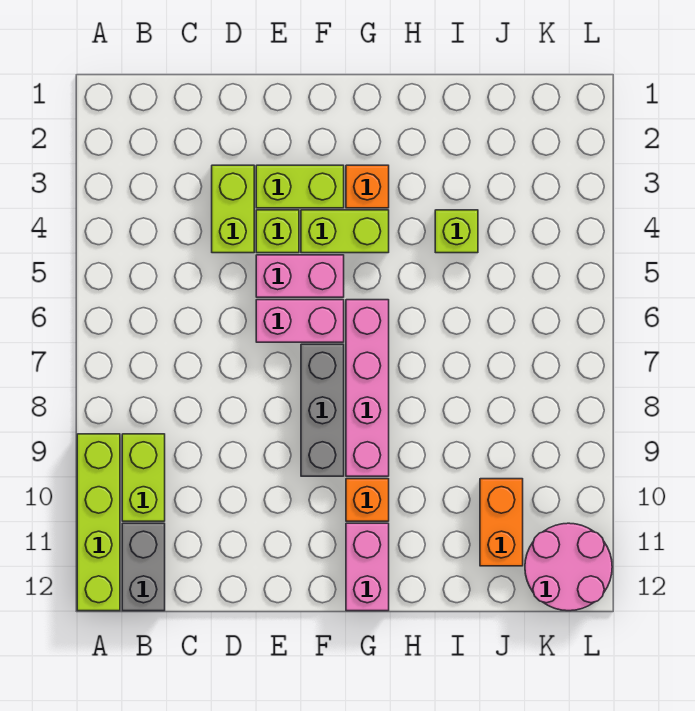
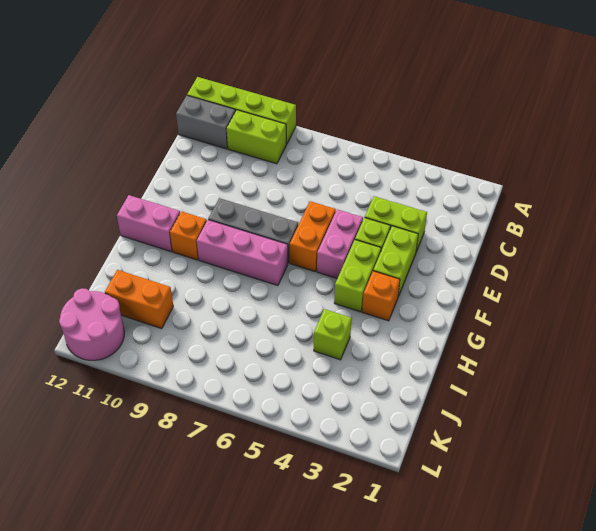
pink 1x2 brick [256,300,344,342] -> orange 1x2 brick [290,201,336,272]
pink 1x4 brick [346,300,389,476] -> pink 1x3 brick [197,220,288,286]

